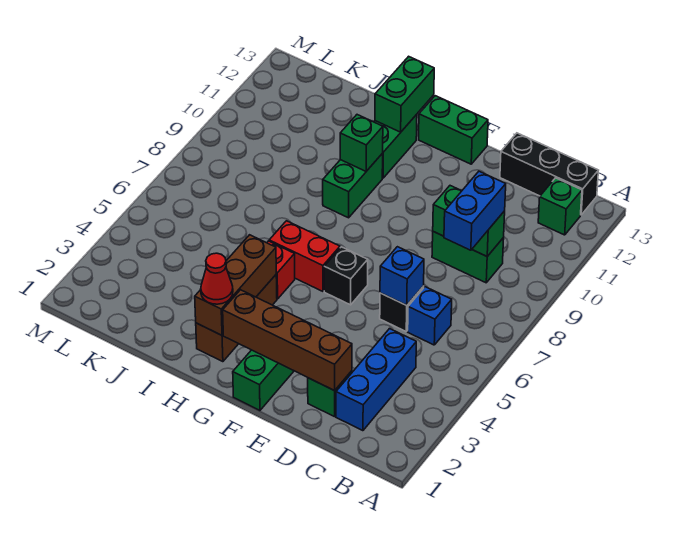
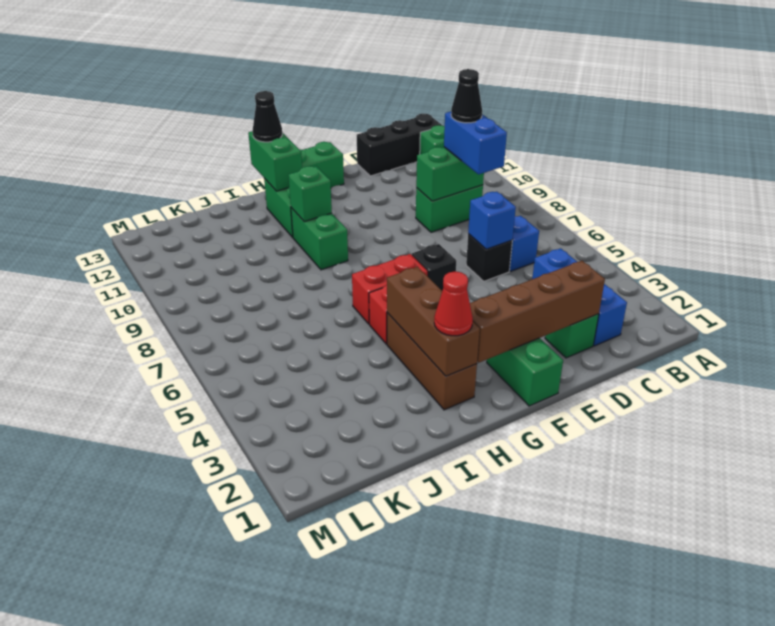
none -> black 1x1 cone [451,69,482,123]
none -> black 1x1 cone [253,91,282,142]

